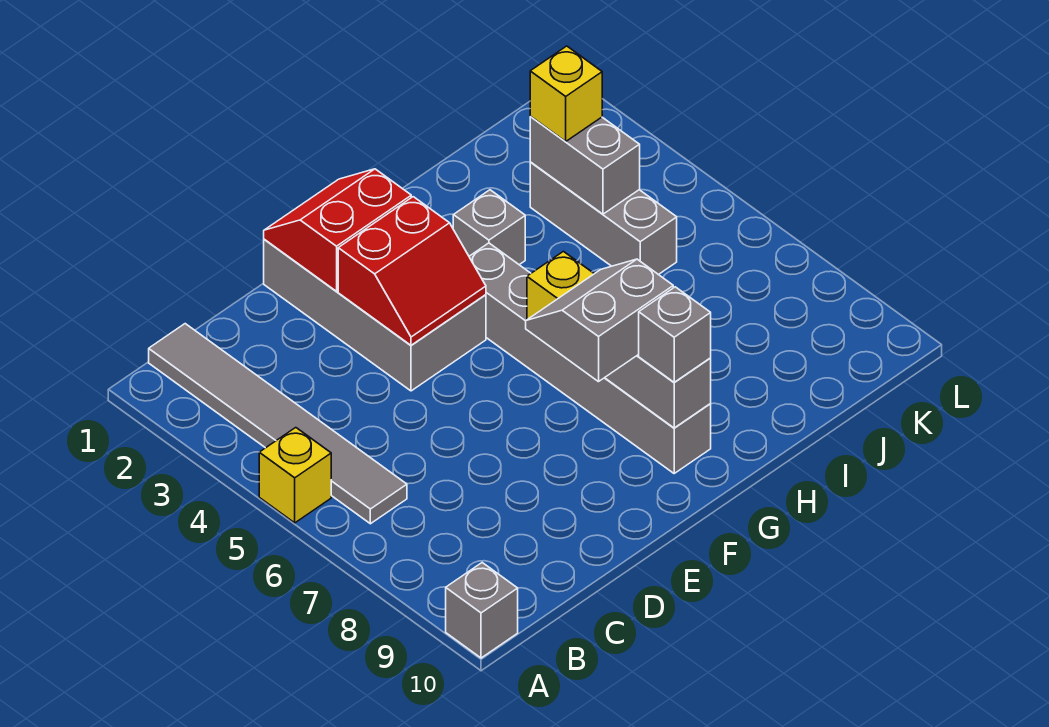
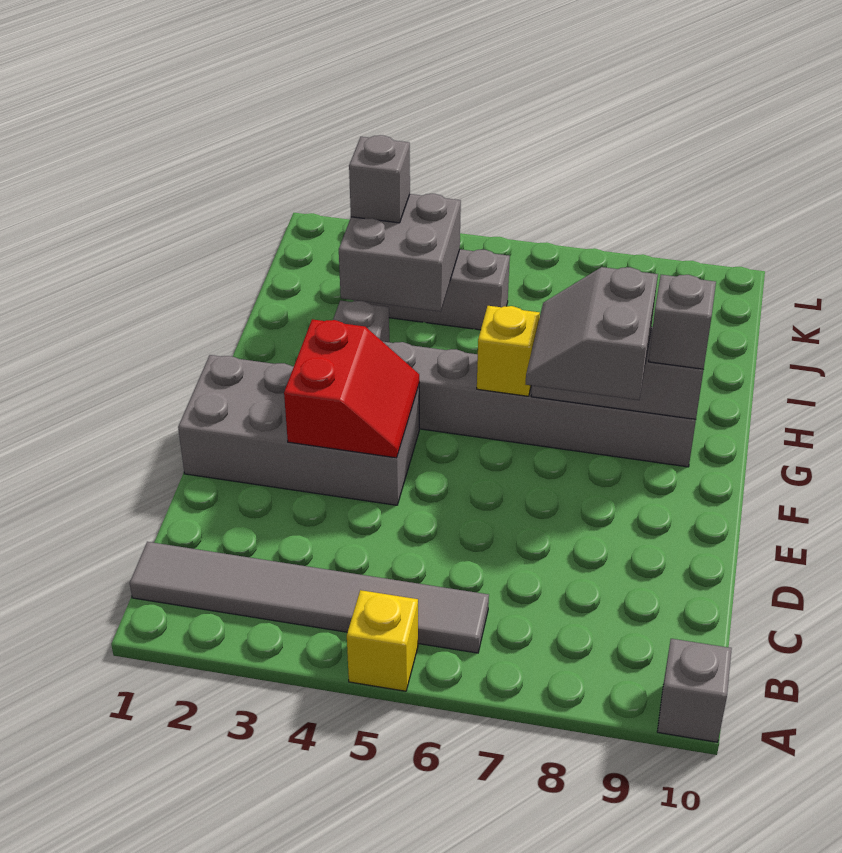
red 2x2 slope [264,169,411,291] -> none
grey 1x2 brick [530,116,640,214] -> grey 2x2 brick [339,194,461,312]
yellow 1x1 brick [530,46,602,141] -> grey 1x1 brick [349,135,410,223]

